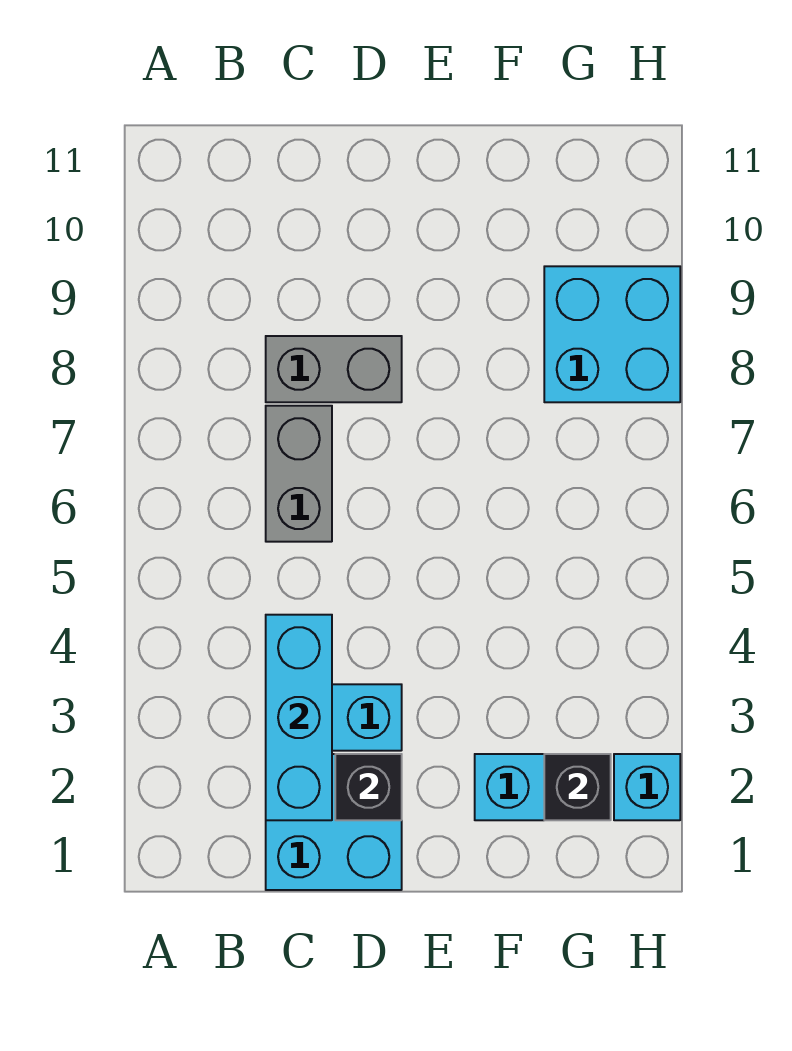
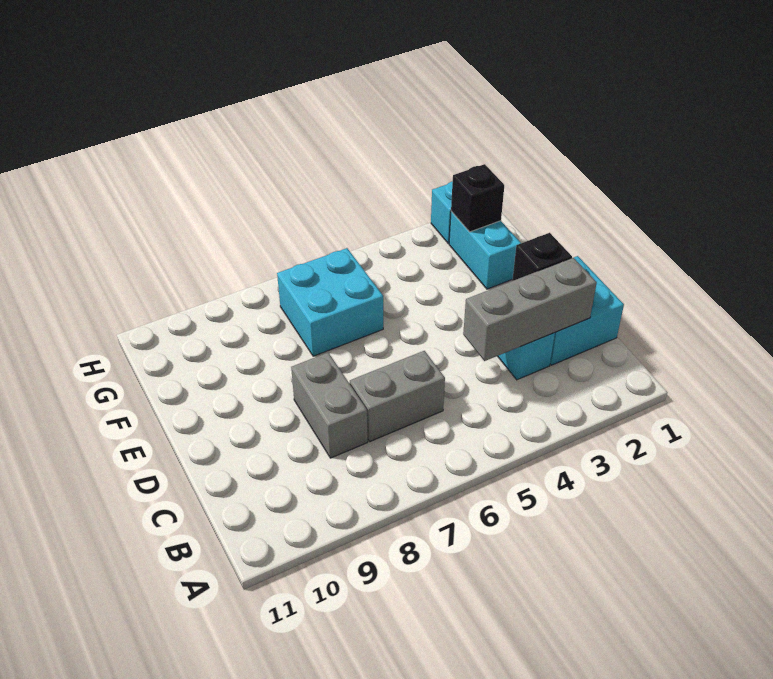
cyan 1x3 brick [266,615,332,820] -> grey 1x3 brick [463,258,597,361]
cyan 2x2 brick [544,266,680,402] -> cyan 2x2 brick moved to [277,248,383,356]

